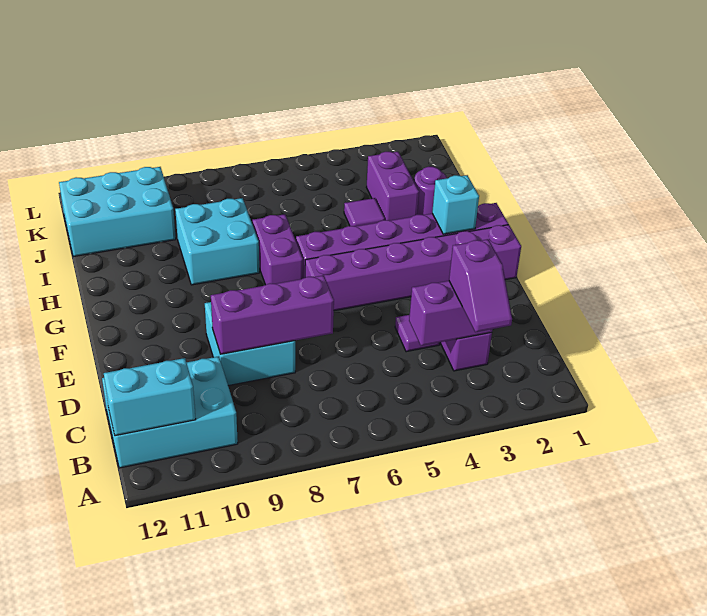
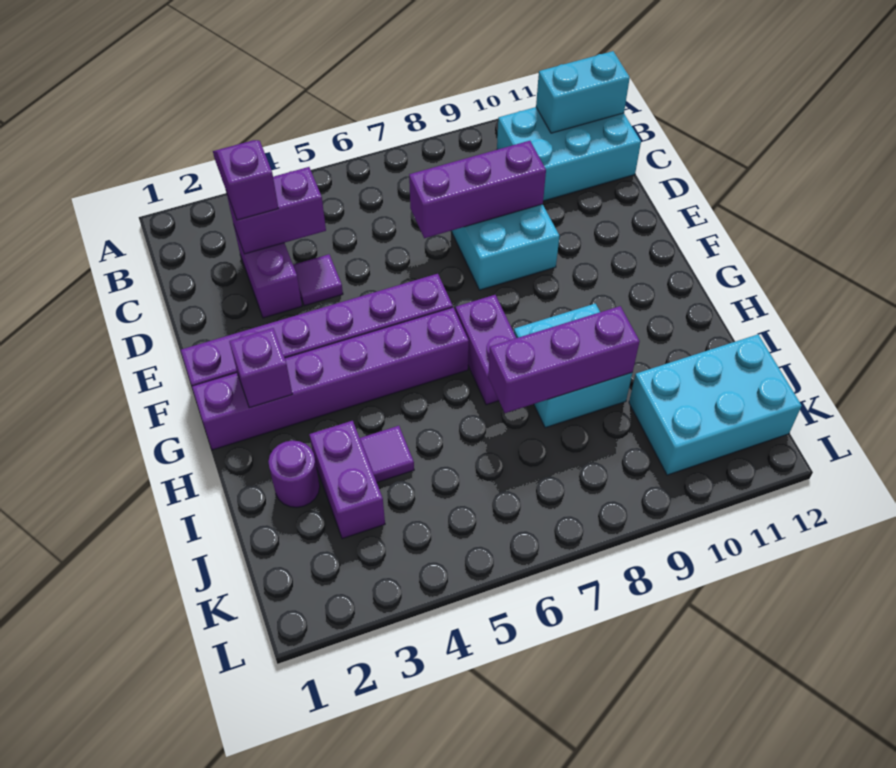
cyan 1x1 brick [432,175,479,234] -> purple 1x1 brick [229,328,292,408]
none -> purple 1x3 brick [488,306,640,413]

